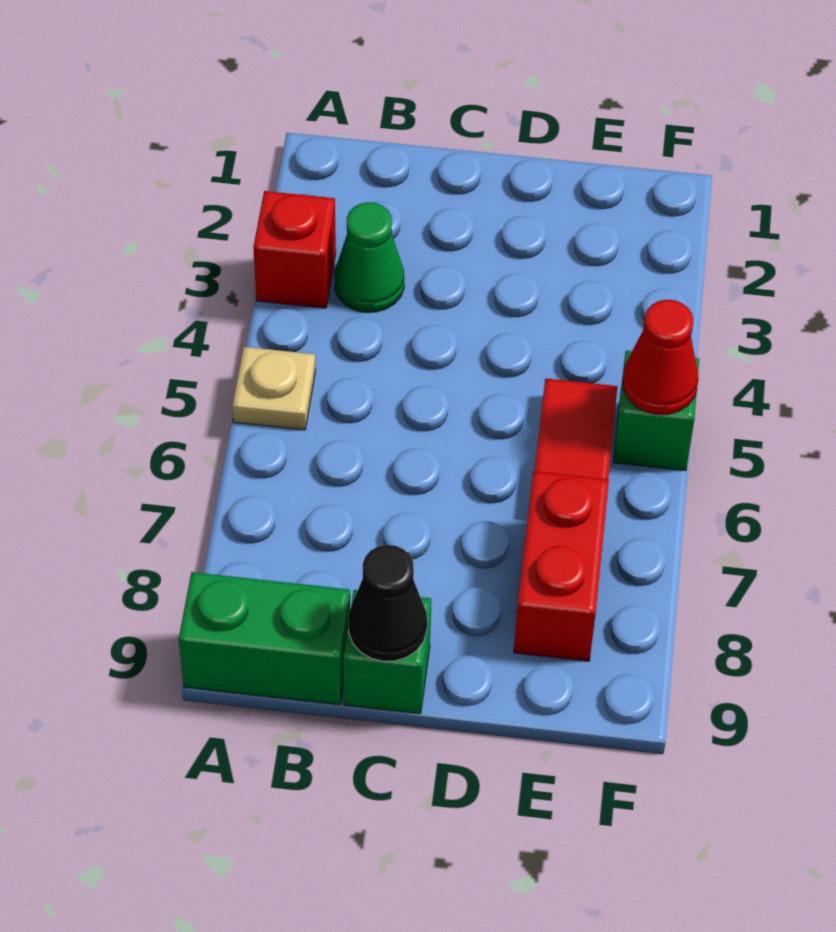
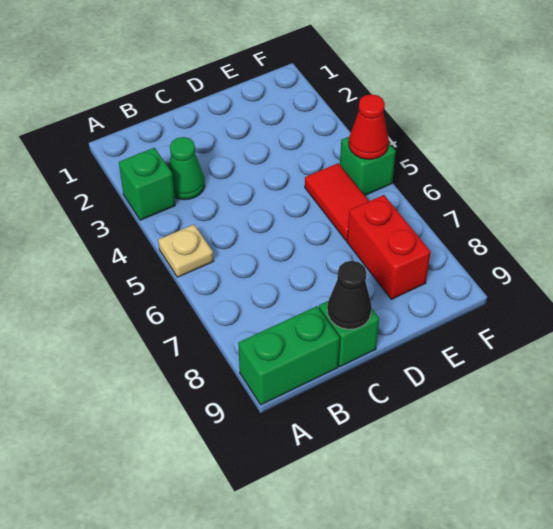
red 1x1 brick [253,191,336,308] -> green 1x1 brick [119,148,175,220]

